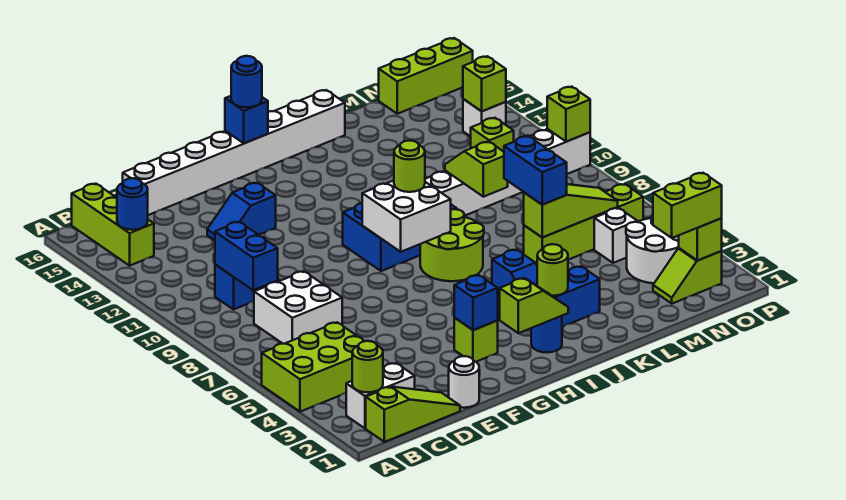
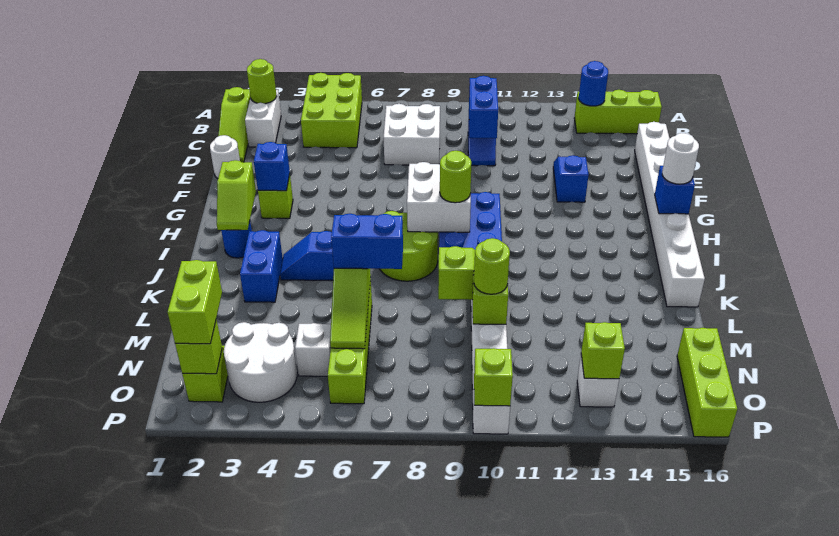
blue 1x2 brick [215,222,278,290] -> blue 1x2 brick turned to [469,76,498,138]
blue 1x1 round brick [231,56,262,107] -> white 1x1 round brick [662,133,699,184]
lime 1x1 round brick [537,244,568,296] -> lime 1x1 round brick moved to [474,238,510,294]

